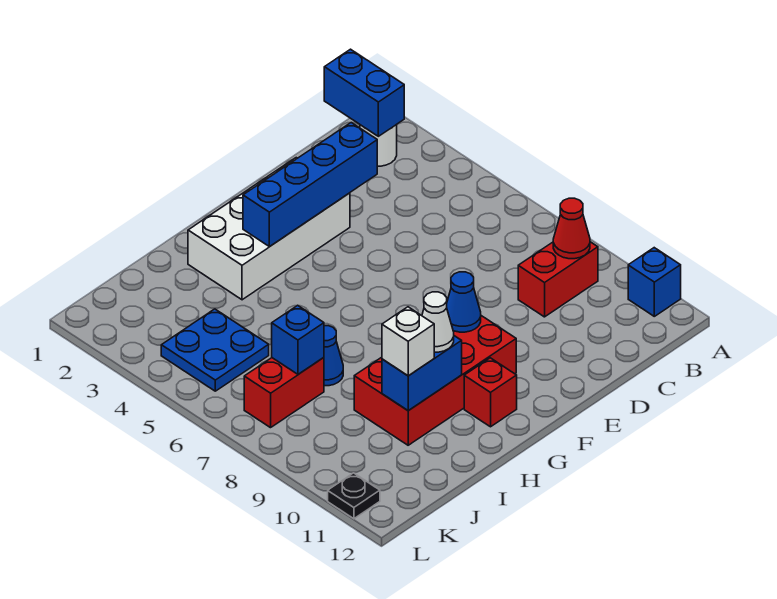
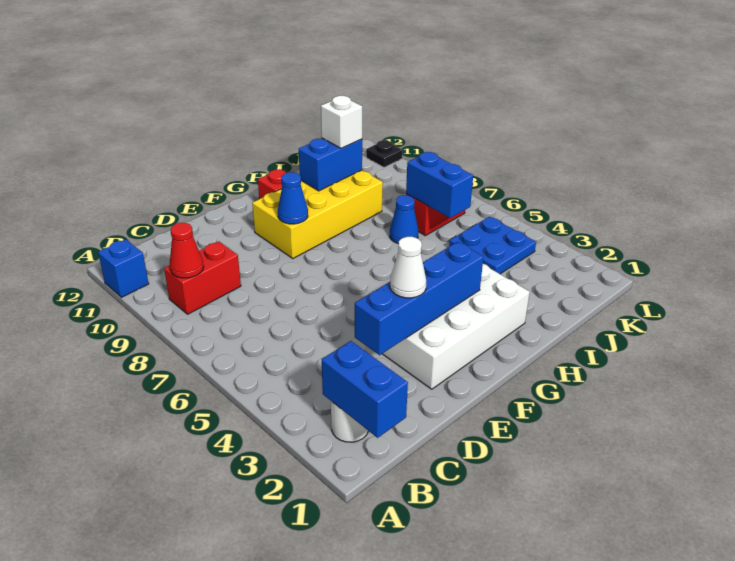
red 2x4 brick [354,316,516,445] -> yellow 2x4 brick [252,170,383,258]
white 1x1 cone [422,292,454,352] -> white 1x1 cone moved to [390,237,426,298]
blue 1x1 brick [272,305,324,374] -> blue 1x2 brick [406,152,473,218]

